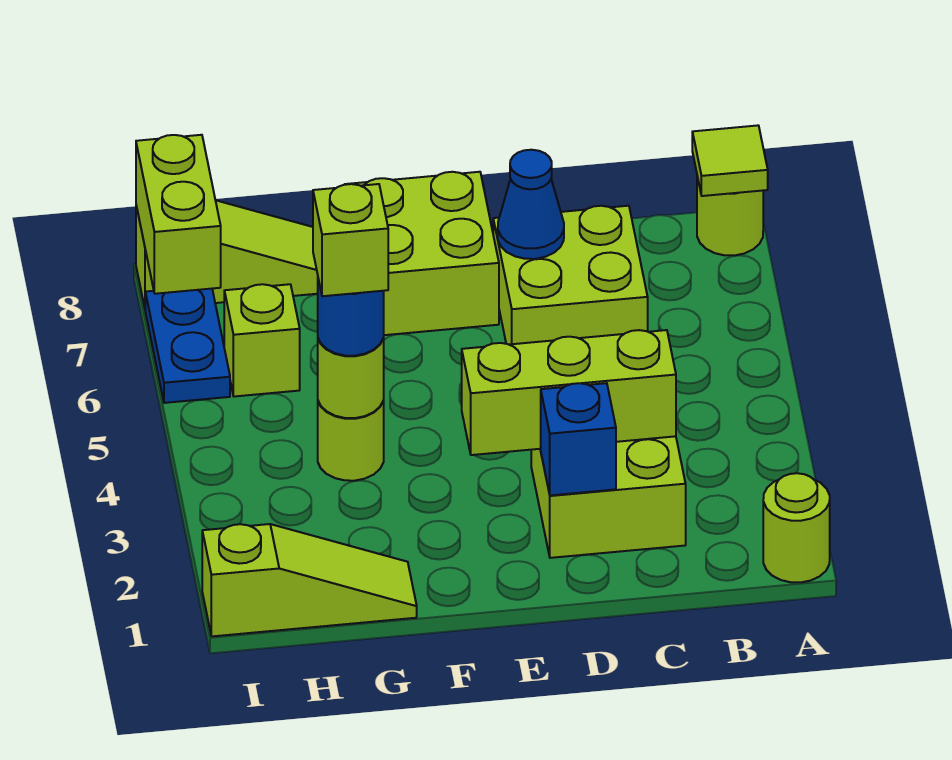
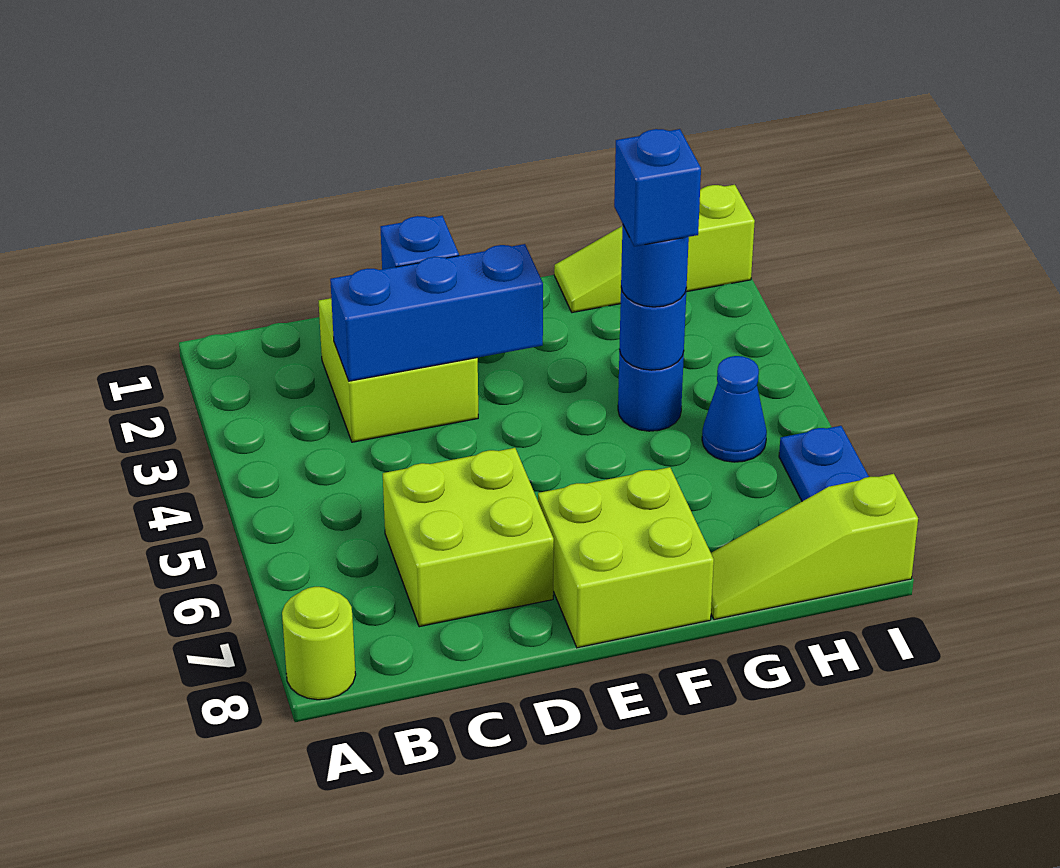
lime 1x1 round brick [763,473,830,582] -> none
lime 1x1 tile [692,125,768,196] -> none
lime 1x3 brick [462,330,676,455] -> blue 1x3 brick [330,244,543,381]
blue 1x1 cone [498,150,564,259] -> blue 1x1 cone moved to [702,356,767,462]
lime 1x1 round brick [318,400,384,481] -> blue 1x1 round brick [618,350,684,431]
lime 1x1 round brick [318,338,384,418] -> blue 1x1 round brick [619,288,687,370]
lime 1x1 brick [313,184,388,296] -> blue 1x1 brick [614,129,701,247]
lime 1x1 brick [224,284,300,396] -> none
lime 1x2 brick [136,135,221,294] -> none

